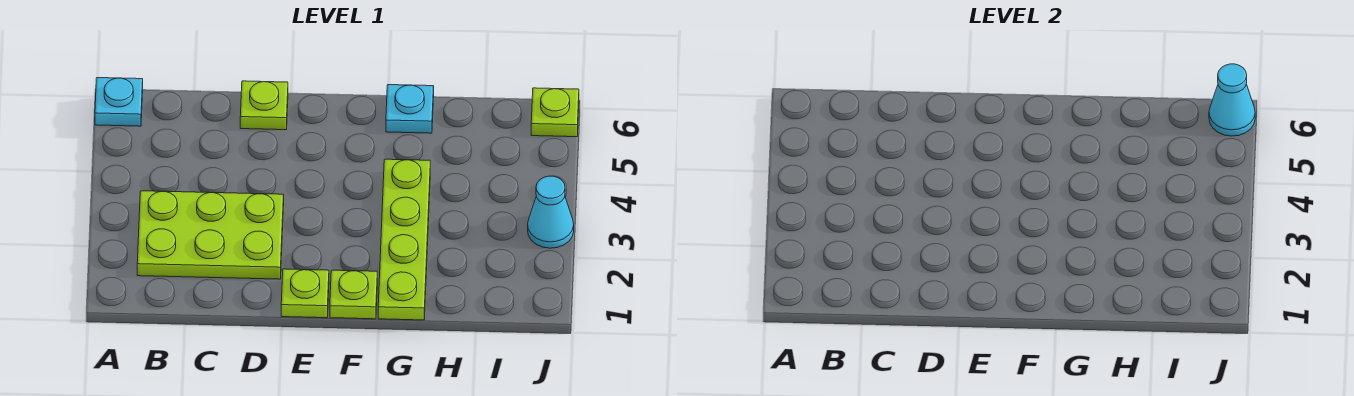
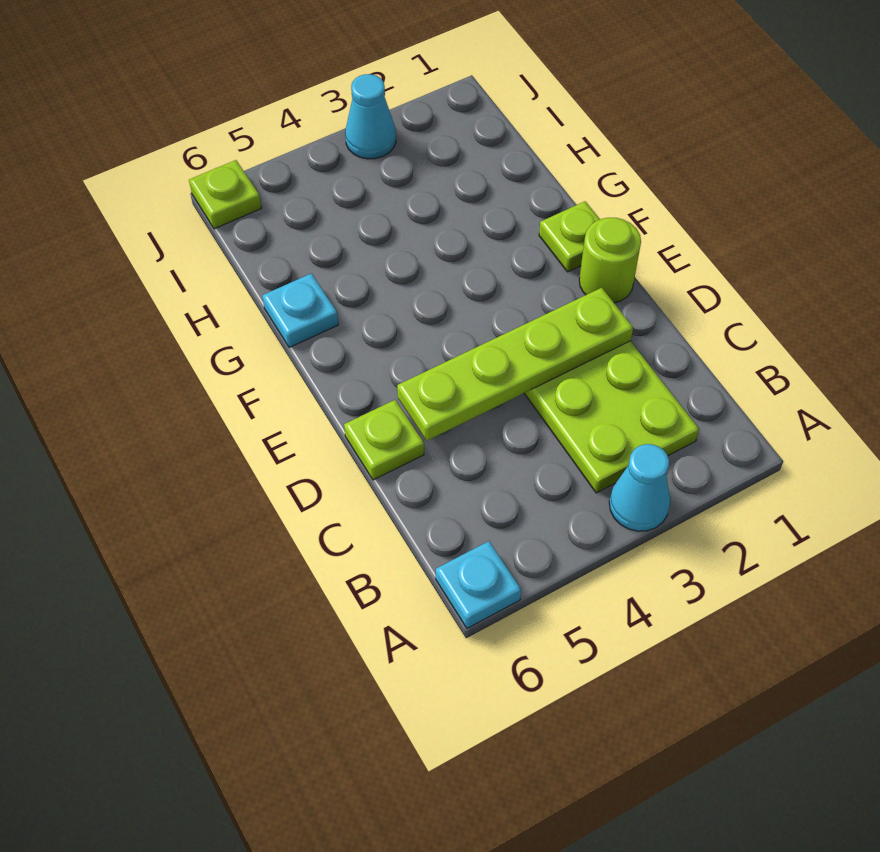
lime 1x1 plate [281,269,329,318] -> lime 1x1 round brick [579,218,641,303]
lime 1x4 plate [378,159,430,320] -> lime 1x4 plate moved to [397,288,633,441]
cyan 1x1 cone [1209,64,1255,136] -> cyan 1x1 cone moved to [609,444,670,531]

